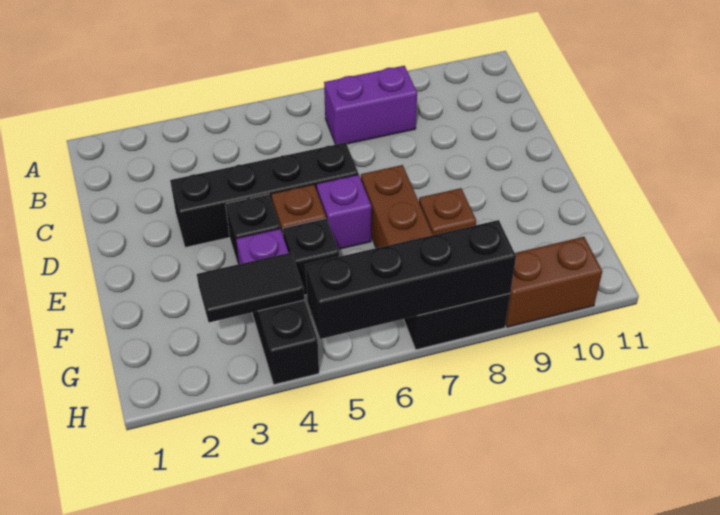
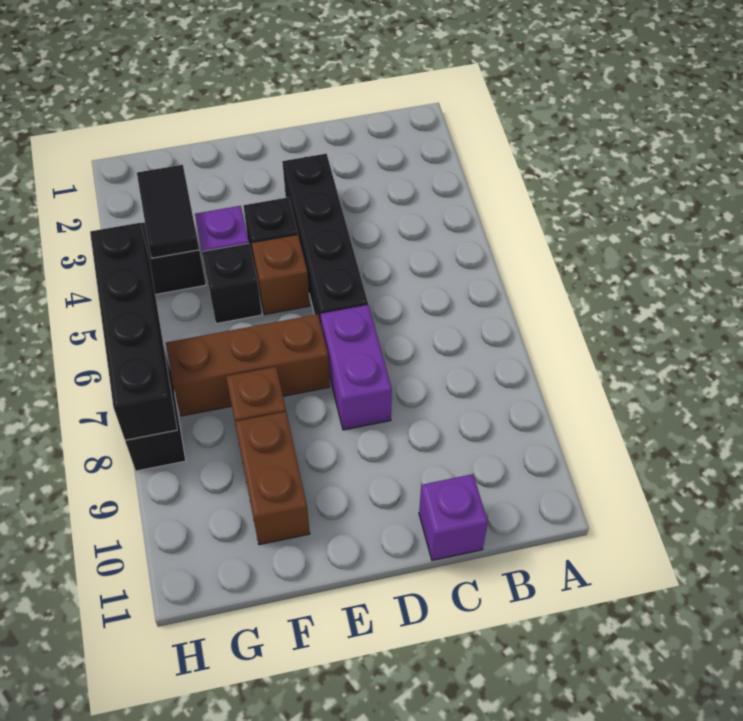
purple 1x2 brick [324,66,417,145] -> purple 1x2 brick moved to [321,305,392,430]
purple 1x1 brick [316,175,372,249] -> purple 1x1 brick moved to [419,474,488,560]
brown 1x2 brick [506,237,602,327] -> brown 1x2 brick moved to [235,412,310,545]

